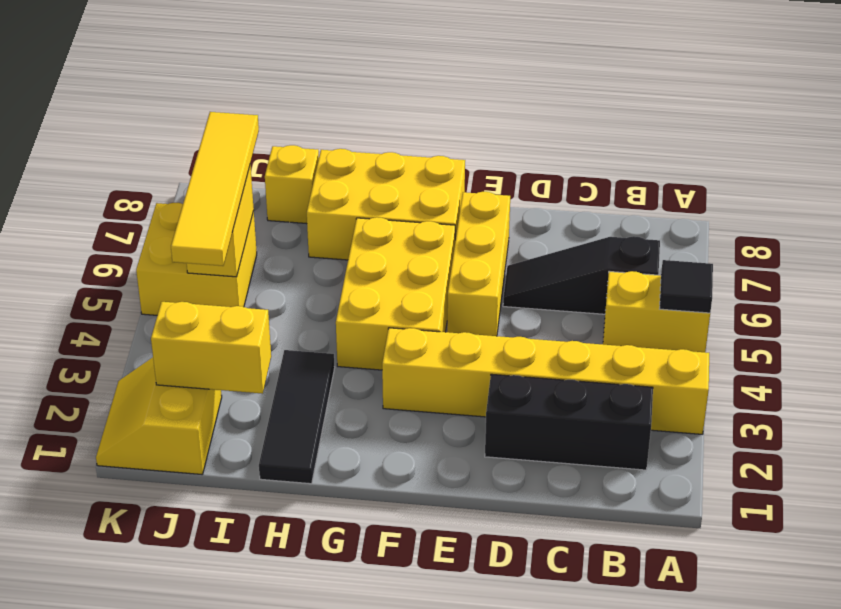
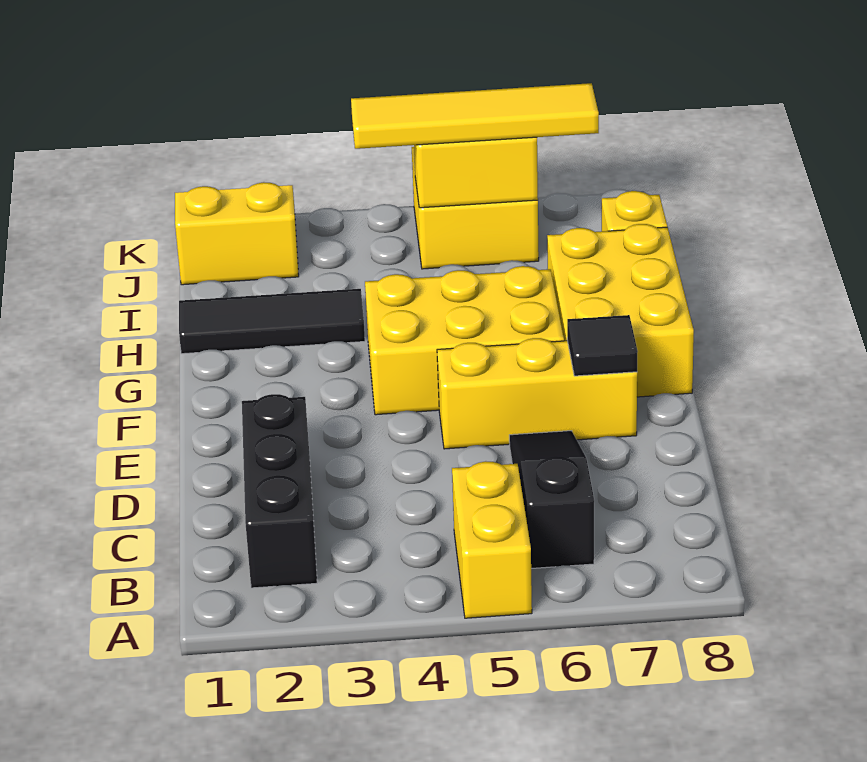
yellow 1x6 brick [382,328,709,434] -> none
black 1x1 tile [660,260,713,313] -> black 1x1 tile moved to [567,315,638,376]
yellow 1x2 brick [151,302,271,394] -> none

